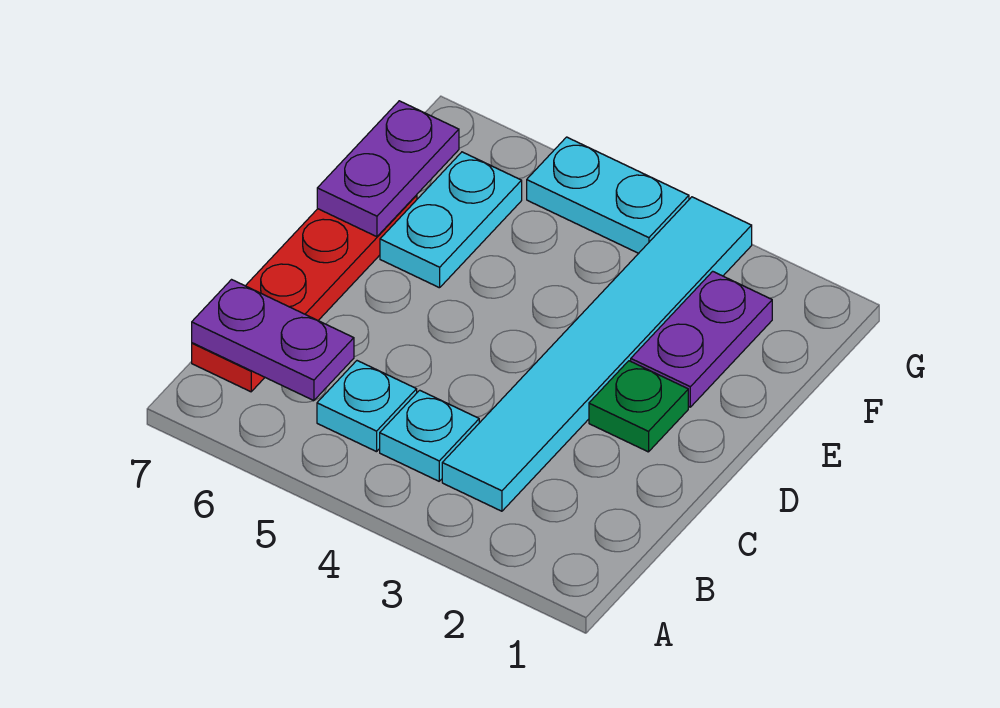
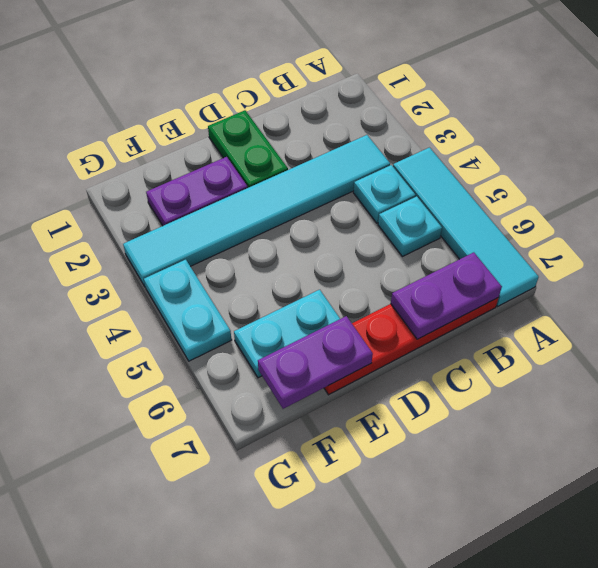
none -> cyan 1x4 tile [393,148,539,306]
purple 1x2 plate [192,280,354,401] -> purple 1x2 plate turned to [391,252,502,339]
green 1x1 plate [589,361,688,452] -> green 1x2 plate [208,110,288,188]

